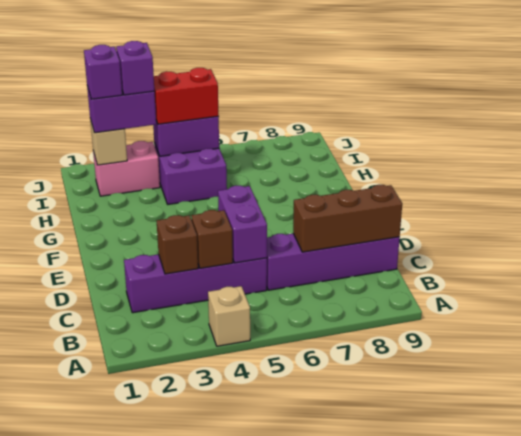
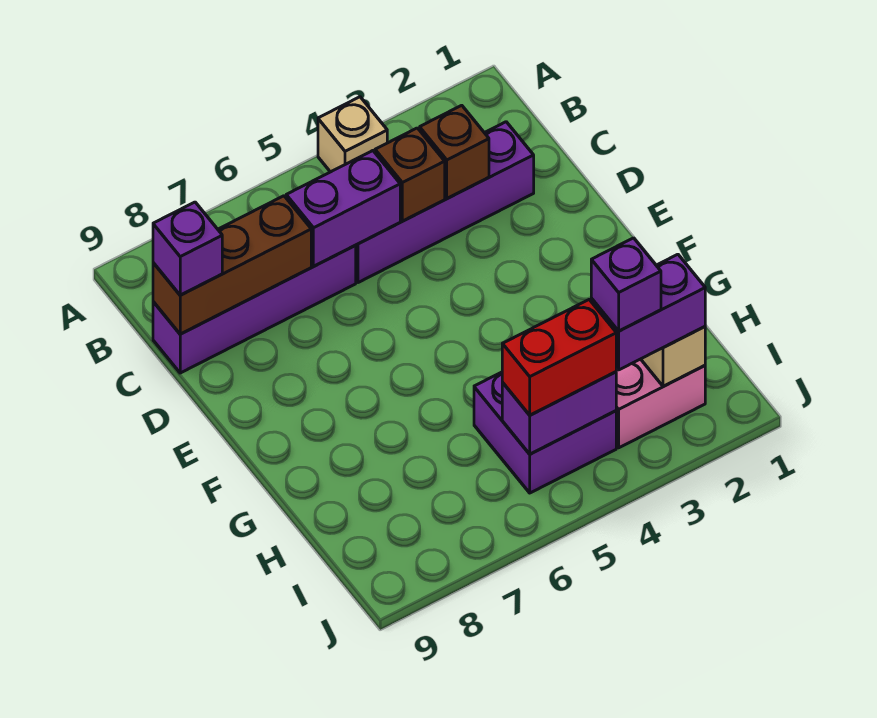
purple 1x2 brick [218,186,267,263] -> purple 1x2 brick turned to [286,151,400,266]
purple 1x1 brick [84,45,122,99] -> purple 1x1 brick moved to [153,202,222,295]

